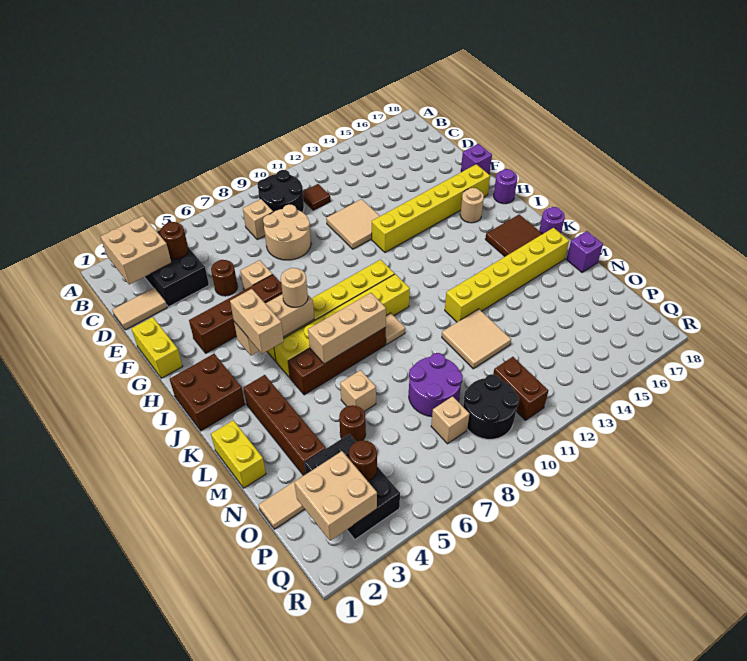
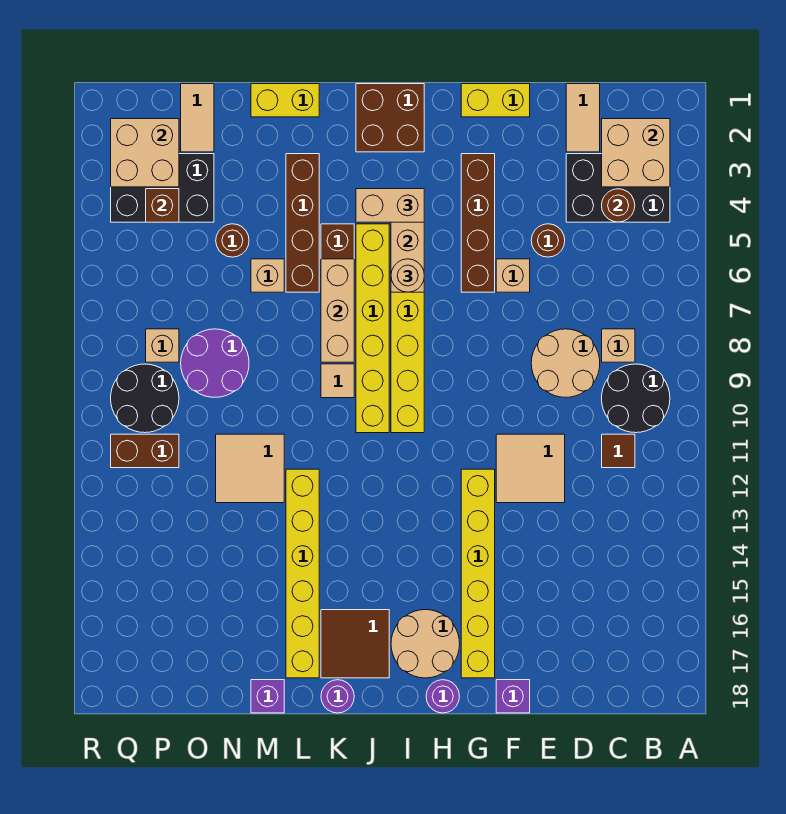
tan 1x1 round brick [460,188,484,223] -> tan 2x2 round brick [391,610,460,678]
brown 1x4 brick [243,375,326,475] -> brown 1x4 brick turned to [286,154,319,292]
brown 1x1 round brick [349,440,377,481] -> brown 1x1 brick [146,189,179,222]

